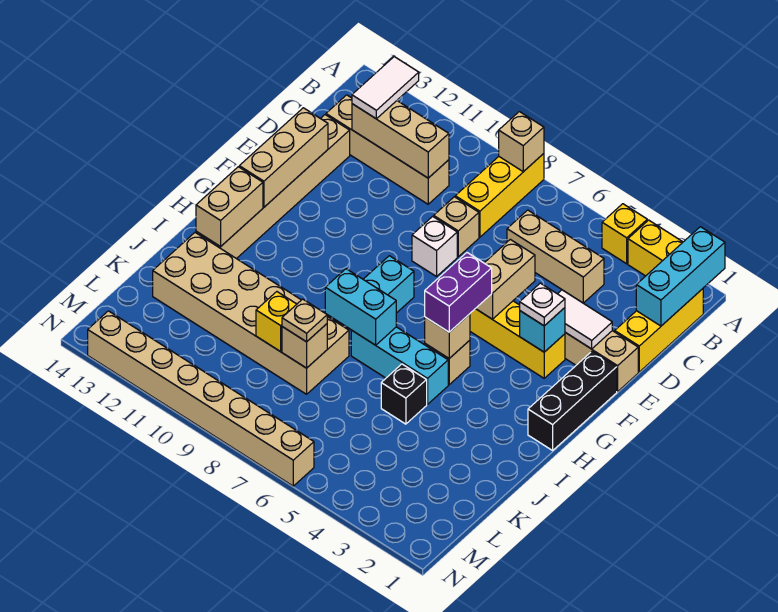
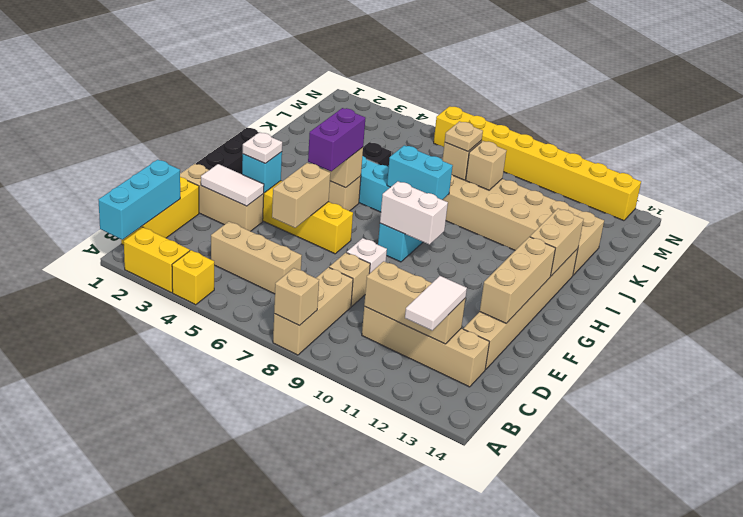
yellow 1x3 brick [455,154,544,237] -> tan 1x3 brick [273,267,353,355]
none -> white 1x2 brick [380,181,448,245]
yellow 1x1 brick [256,292,297,352] -> tan 1x1 brick [466,141,507,190]
tan 1x8 brick [88,311,314,486] -> yellow 1x8 brick [434,106,641,221]

